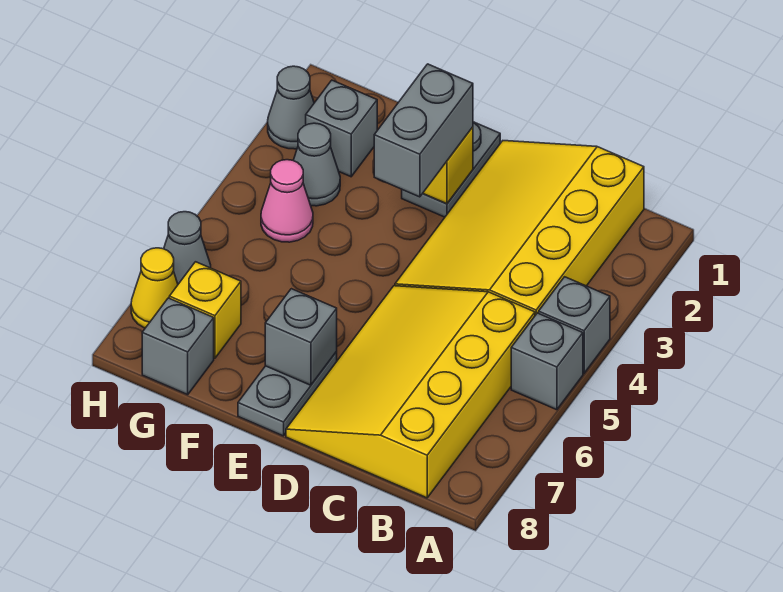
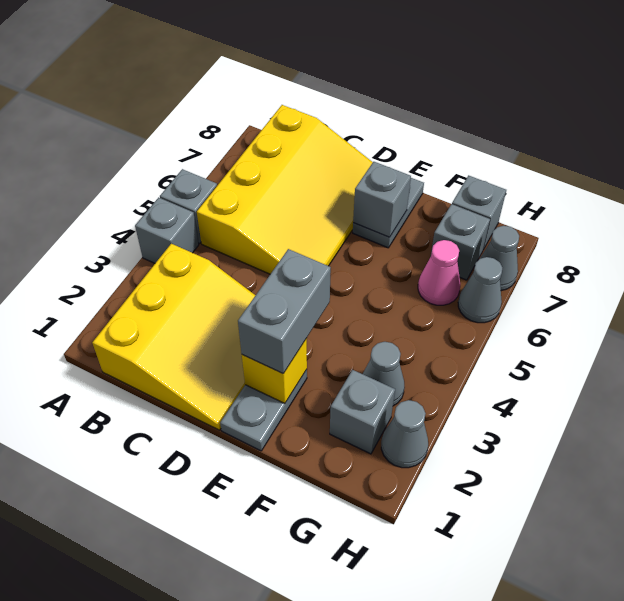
yellow 3x4 slope [395,141,644,315] -> yellow 3x3 slope [92,244,255,430]
pink 1x1 cone [261,160,313,242] -> pink 1x1 cone moved to [418,240,460,305]
yellow 1x1 brick [169,262,241,358] -> grey 1x1 brick [430,204,490,280]
yellow 1x1 cone [131,248,178,328] -> grey 1x1 cone [480,226,519,291]

